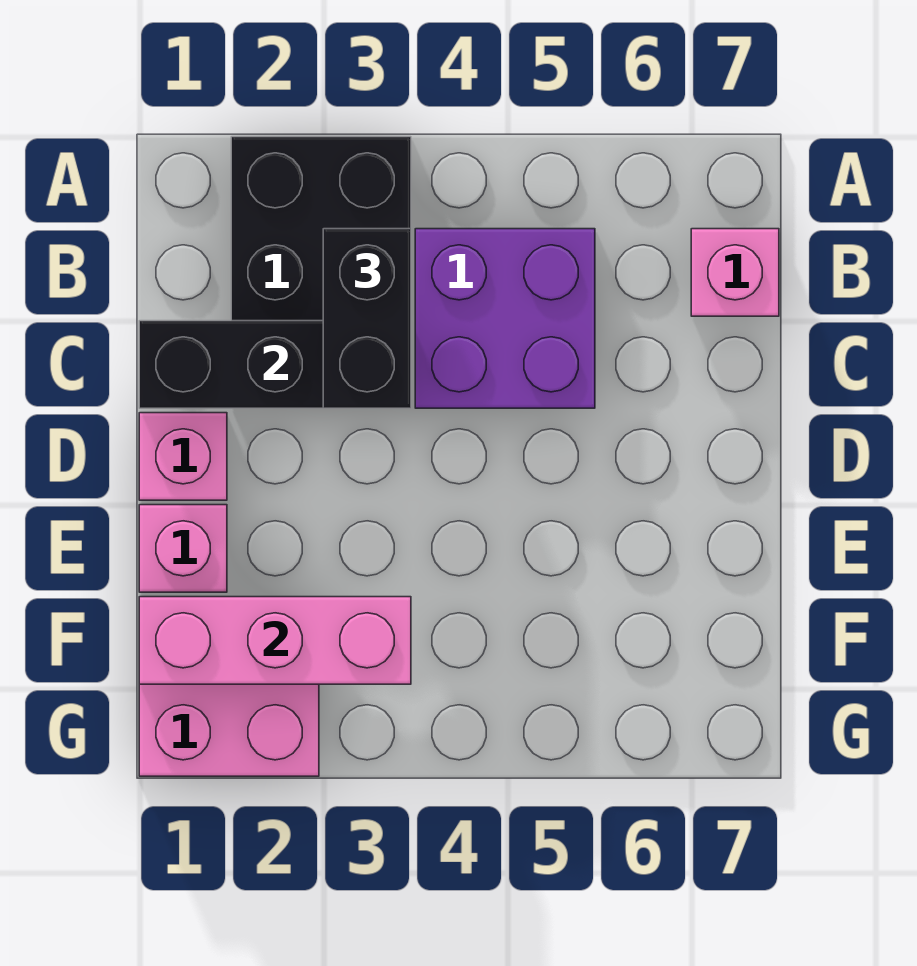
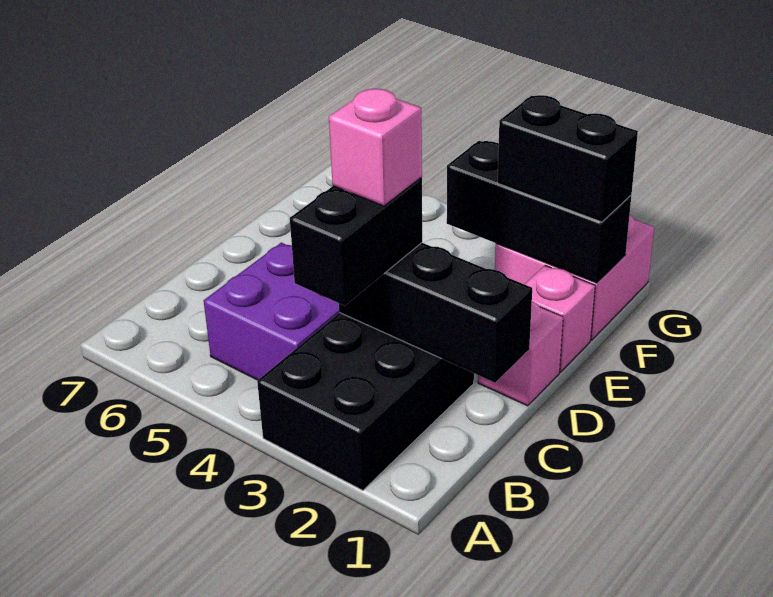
pink 1x1 brick [691,229,779,316] -> pink 1x1 brick moved to [329,89,422,206]
pink 1x3 brick [139,597,411,684] -> black 1x3 brick [447,141,631,283]
none -> black 1x2 brick [497,95,638,222]

